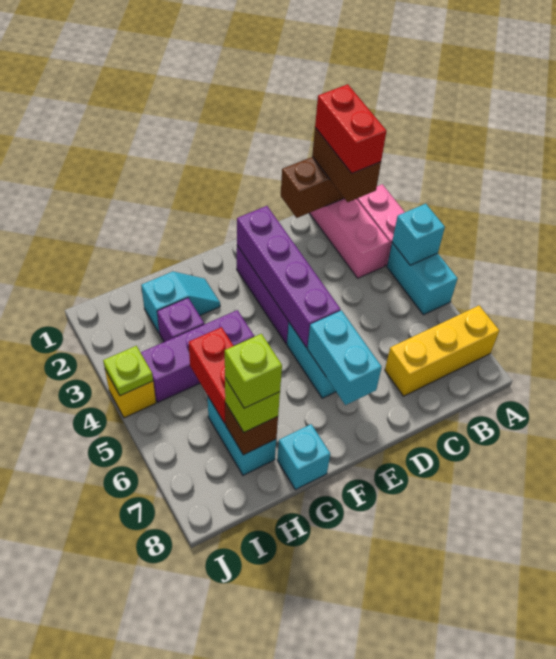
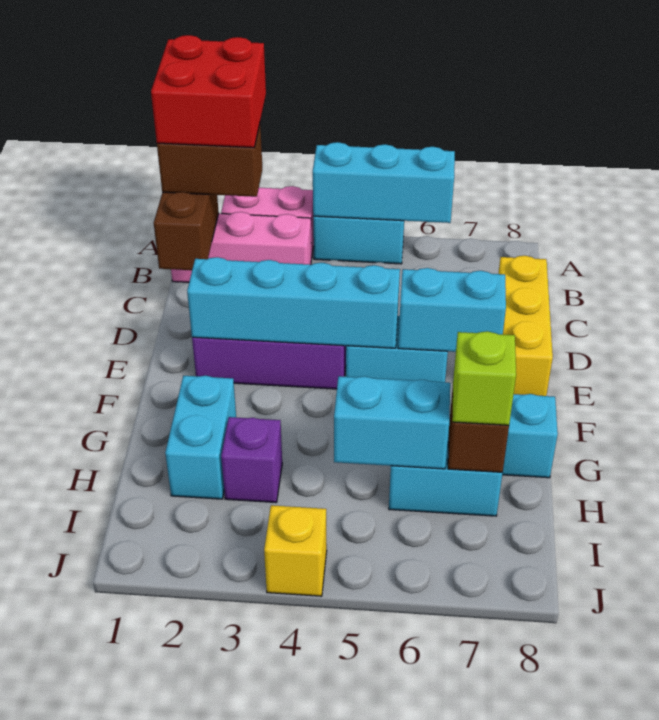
cyan 1x1 brick [392,204,445,265] -> cyan 1x3 brick [313,142,455,223]
yellow 1x3 brick [385,306,499,396] -> yellow 1x3 brick moved to [499,256,553,396]
red 1x2 brick [315,84,386,173] -> red 2x2 brick [151,35,266,148]
purple 1x4 brick [237,206,341,348] -> cyan 1x4 brick [187,257,400,348]
cyan 1x2 slope [141,272,220,333] -> cyan 1x2 brick [165,376,236,499]
purple 1x3 brick [141,310,254,402] -> none
red 1x2 brick [189,327,233,423] -> cyan 1x2 brick [334,376,450,469]
lime 1x1 brick [225,334,282,408] -> none
lime 1x1 plate [103,346,153,396] -> none

